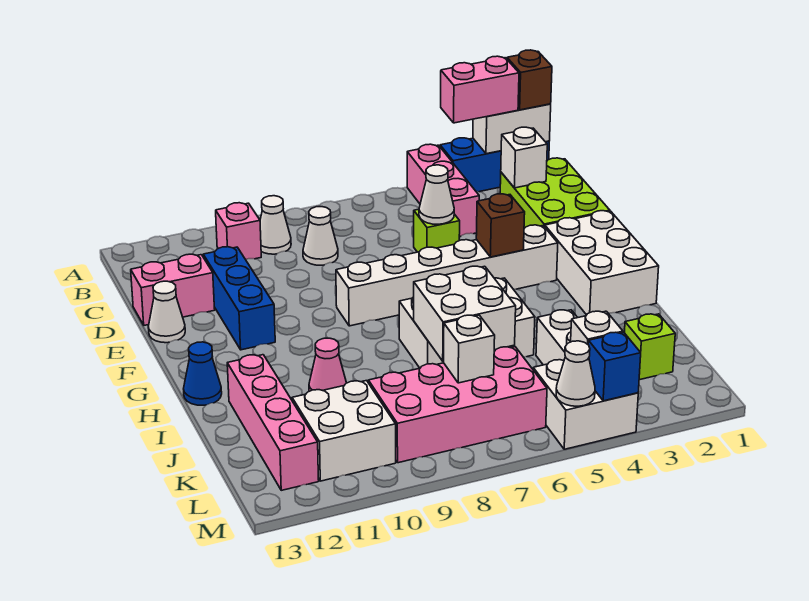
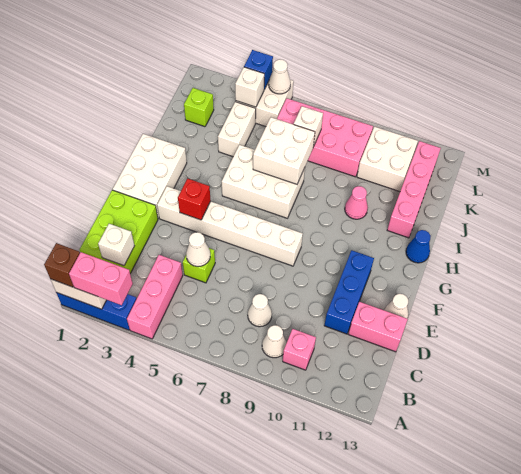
brown 1x1 brick [476,194,525,257] -> red 1x1 brick [178,178,211,220]

